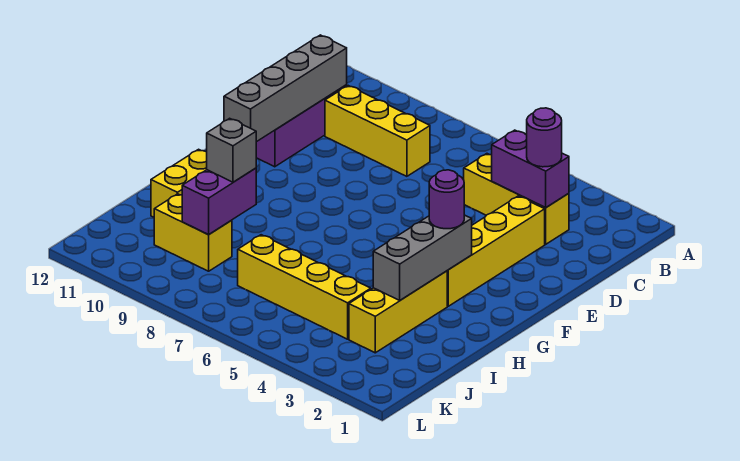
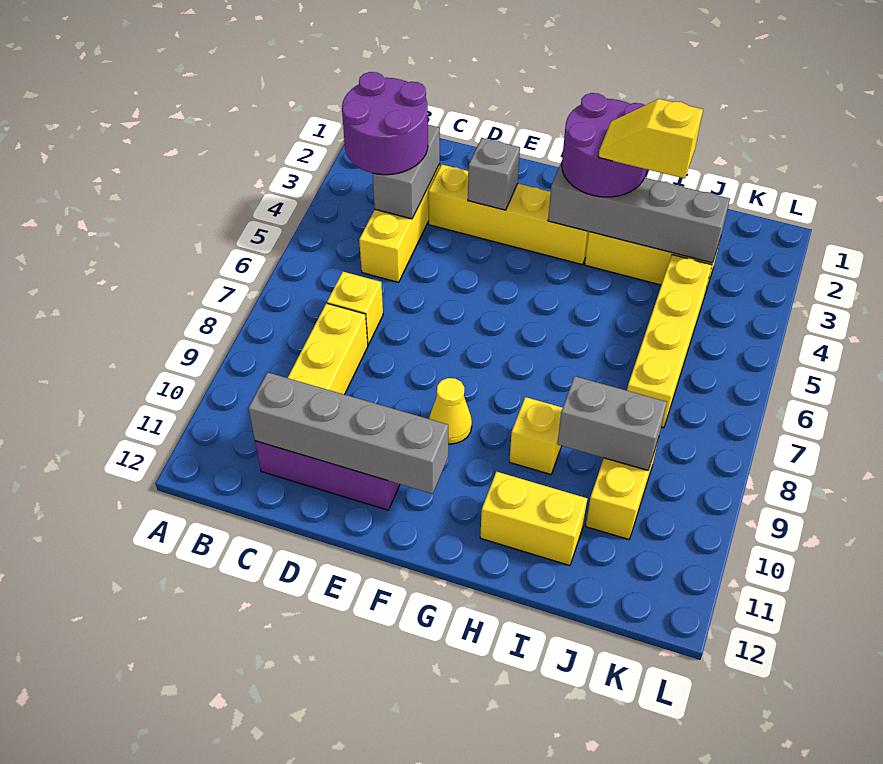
purple 1x2 brick [492,130,569,208] -> grey 1x2 brick [373,125,440,219]
purple 1x1 round brick [527,108,562,167] -> purple 2x2 round brick [342,72,428,175]
none -> yellow 1x1 brick [327,272,383,345]
none -> yellow 1x1 cone [429,378,472,444]
grey 1x3 brick [373,215,472,300] -> grey 1x4 brick [548,161,730,263]
purple 1x1 round brick [429,170,464,229] -> purple 2x2 round brick [562,93,646,197]
none -> yellow 1x2 slope [598,99,703,178]
none -> yellow 1x1 brick [509,397,563,474]
purple 1x2 brick [182,168,256,235] -> grey 1x2 brick [557,376,667,470]
grey 1x1 brick [207,118,256,182] -> grey 1x1 brick moved to [468,138,520,210]

